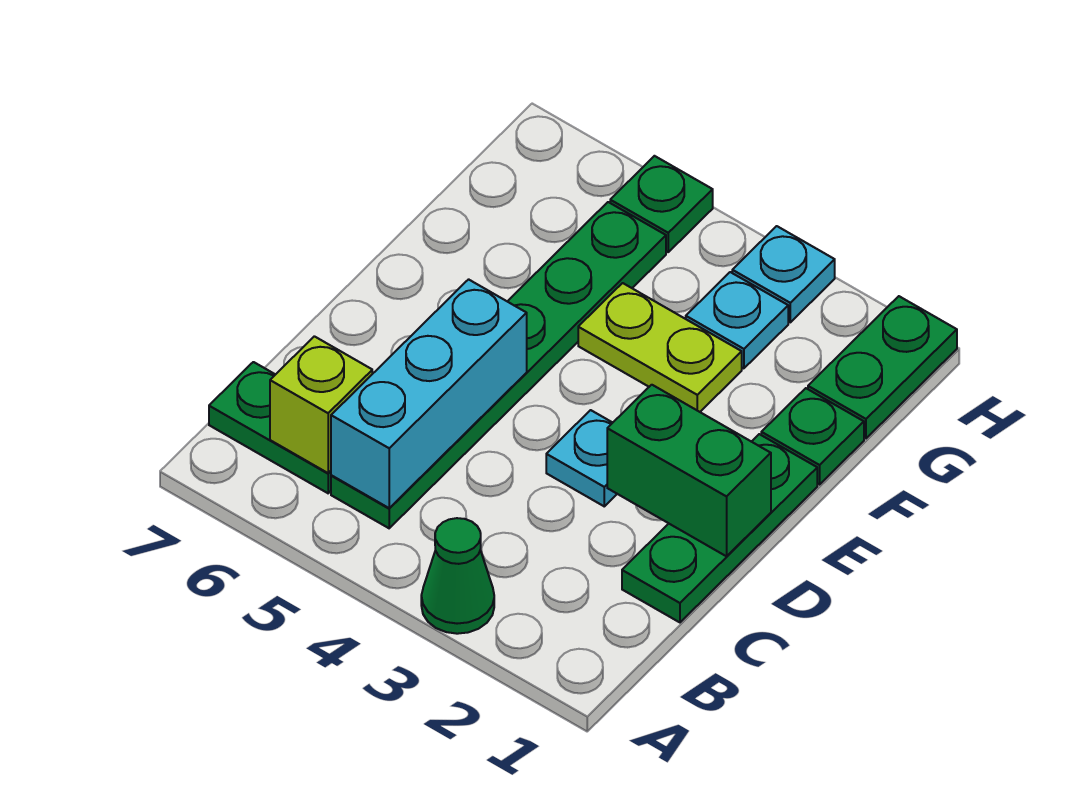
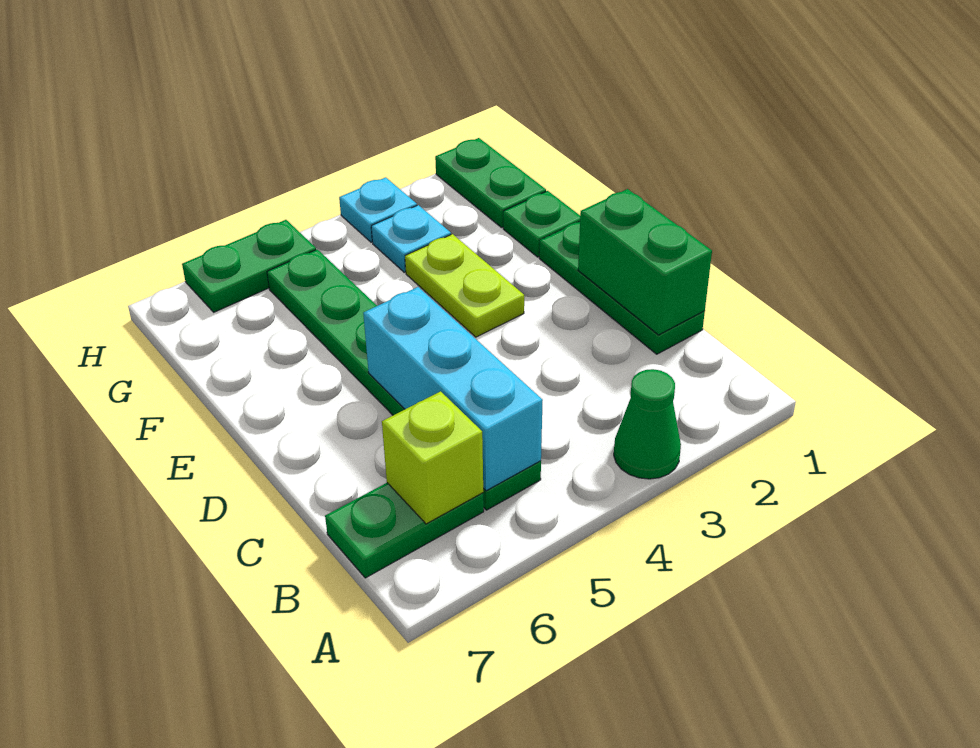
green 1x2 brick [607,385,771,556] -> green 1x2 brick turned to [578,189,712,335]
cyan 1x1 plate [546,410,617,506] -> none
lime 1x2 plate [578,283,742,412] -> lime 1x2 plate turned to [405,234,524,337]
green 1x1 plate [610,156,713,252] -> green 1x2 plate [182,220,316,312]

